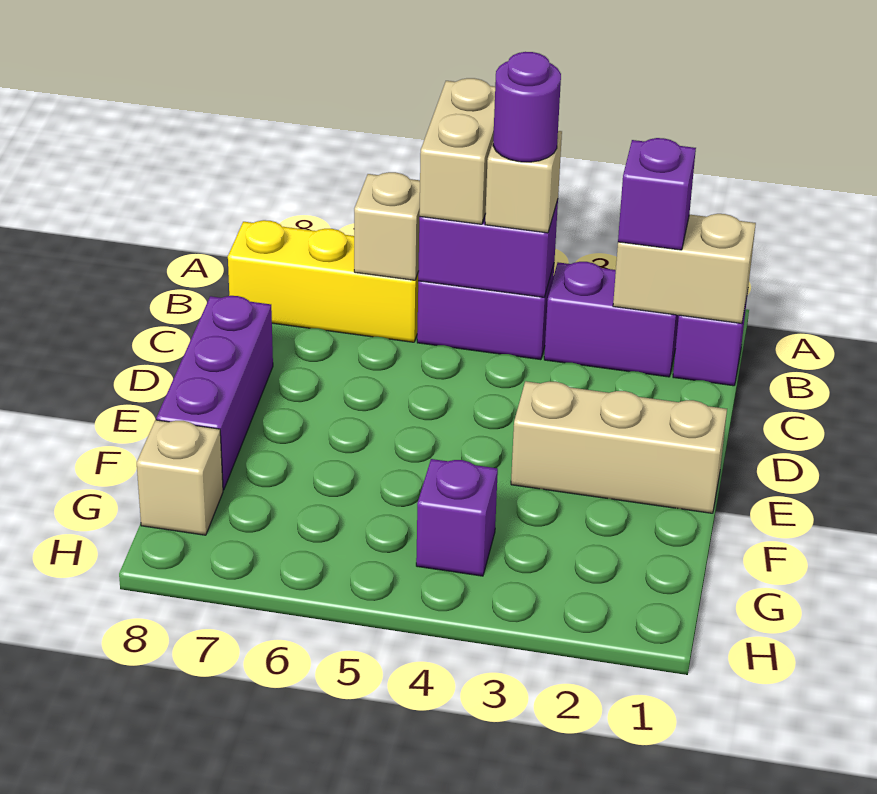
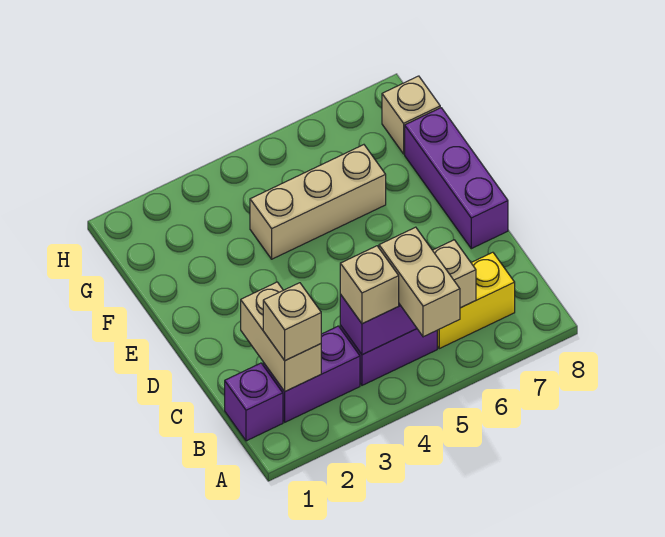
tan 1x2 brick [613,214,756,324] -> tan 1x2 brick turned to [241,282,321,391]
purple 1x1 brick [618,138,696,250] -> tan 1x1 brick [263,283,321,361]
purple 1x1 round brick [493,52,561,162] -> none
yellow 1x3 brick [228,220,418,342] -> yellow 1x2 brick [437,252,515,349]
tan 1x3 brick [511,381,727,513] -> tan 1x3 brick moved to [250,145,386,259]
purple 1x1 brick [416,459,498,576] -> none

